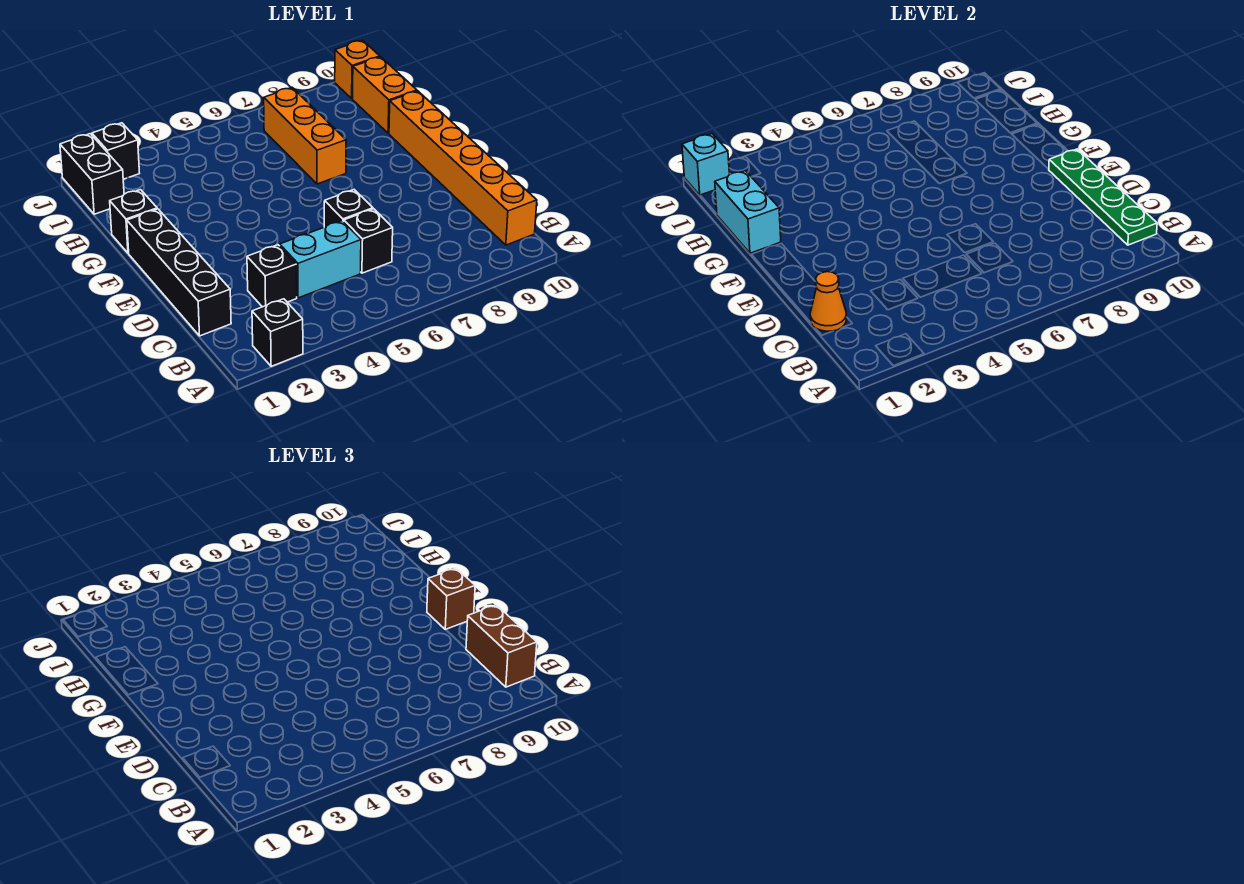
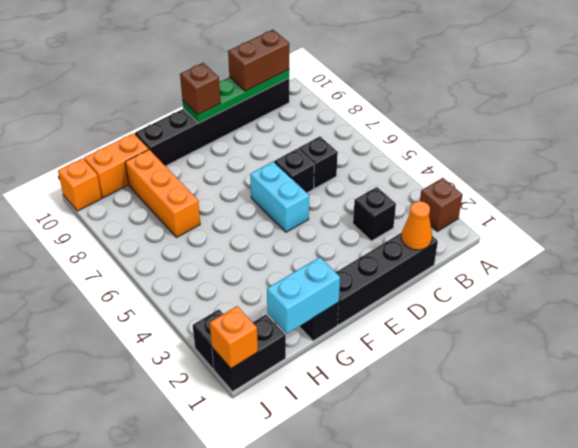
black 1x1 brick [252,299,303,366] -> brown 1x1 brick [420,178,462,231]
orange 1x6 brick [389,91,537,245] -> black 1x6 brick [135,78,289,166]
cyan 1x2 brick [280,221,361,298] -> cyan 1x2 brick moved to [250,162,309,232]
orange 1x3 brick [264,88,346,184] -> orange 1x3 brick turned to [125,150,200,238]
cyan 1x1 brick [682,134,729,195] -> orange 1x1 brick [210,306,258,368]

